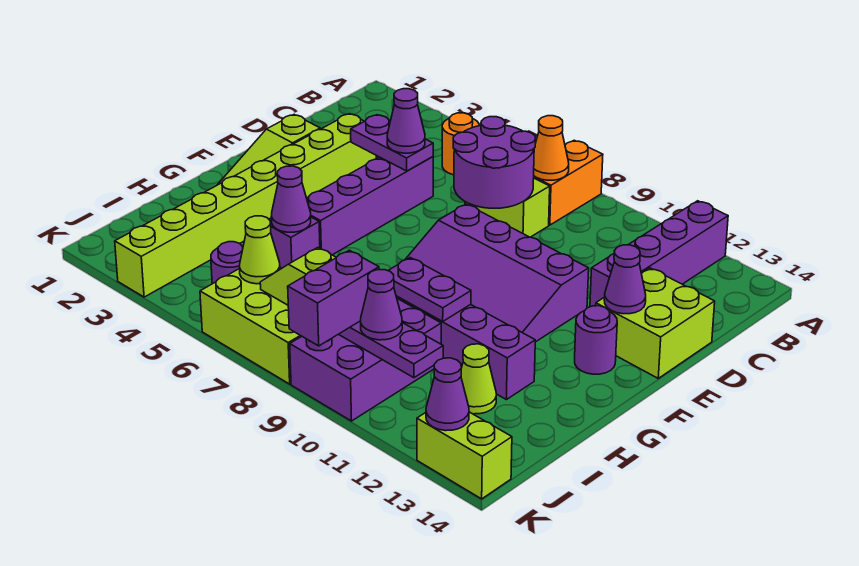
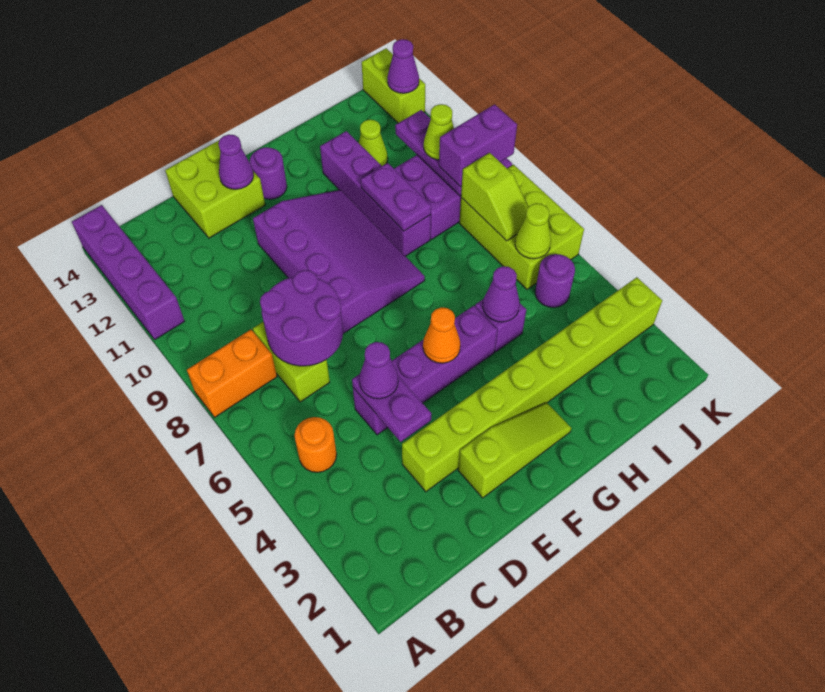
purple 1x4 brick [590,201,728,307] -> purple 1x4 brick turned to [72,205,185,340]
orange 1x1 cone [534,116,569,180] -> orange 1x1 cone moved to [423,307,460,363]
purple 1x1 cone [361,270,402,340] -> lime 1x1 cone [424,104,454,160]

